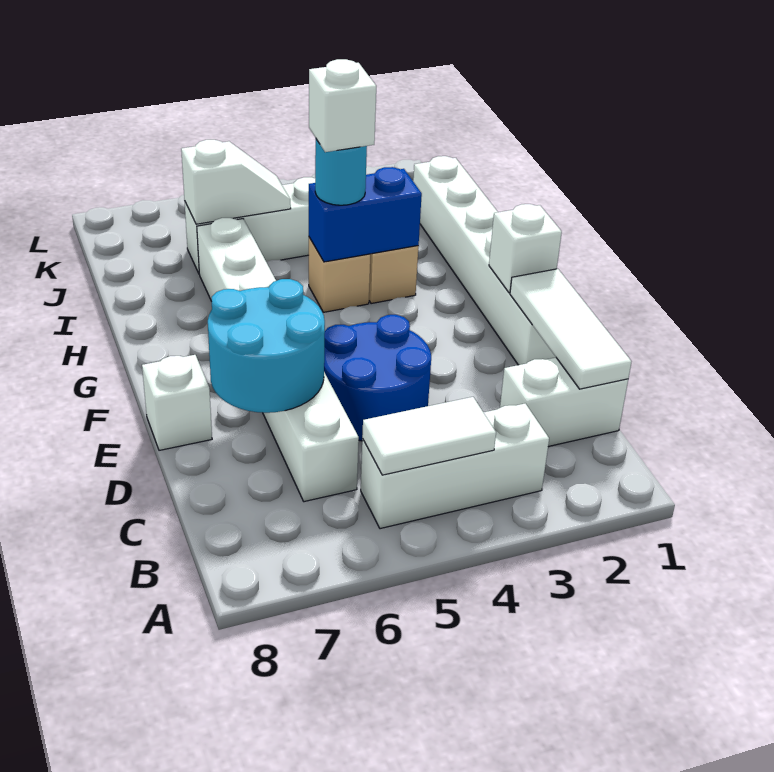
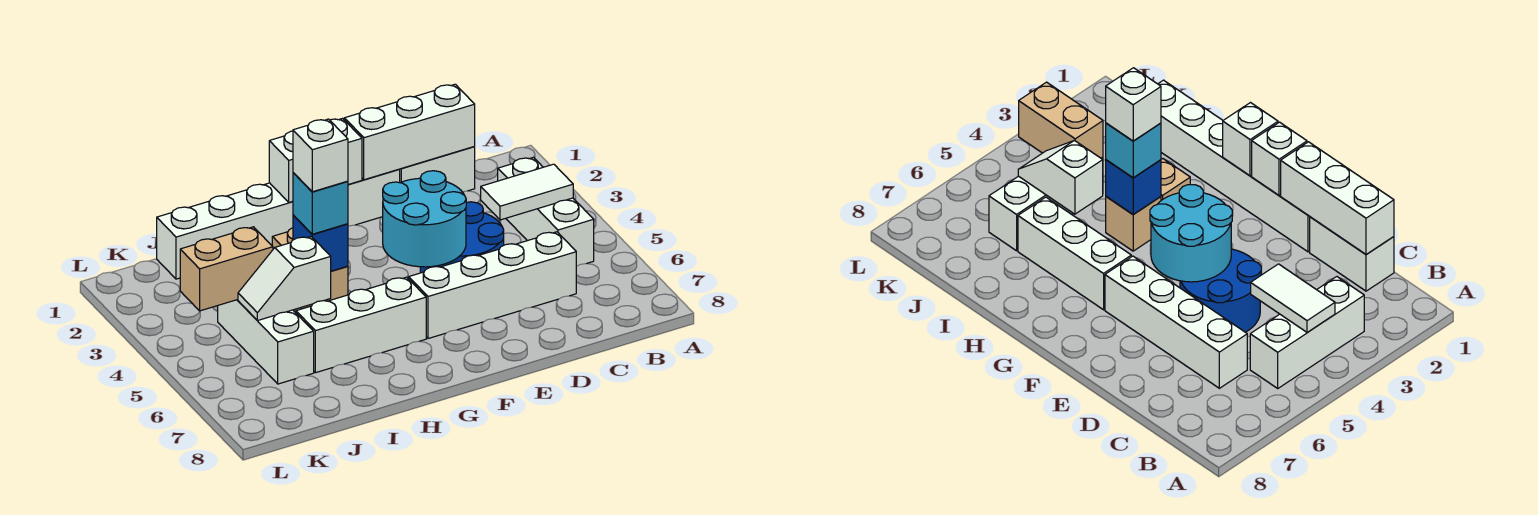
white 1x2 tile [362,397,496,475] -> white 1x2 tile turned to [481,164,573,220]
white 1x2 brick [500,357,628,446] -> white 1x2 brick turned to [399,147,475,192]
white 1x3 tile [510,269,632,389] -> white 1x3 brick [344,84,475,180]
cyan 2x2 round brick [208,279,325,413] -> cyan 2x2 round brick moved to [383,171,466,267]
white 1x1 brick [142,355,212,450] -> white 1x1 brick moved to [269,131,293,202]
blue 1x2 brick [309,167,422,262] -> blue 1x1 brick [293,215,348,271]
cyan 1x1 round brick [315,139,367,205] -> cyan 1x1 brick [293,173,348,234]
none -> tan 1x2 brick [180,227,273,311]
white 1x2 slope [181,140,291,224] -> white 1x2 slope turned to [238,237,331,321]

